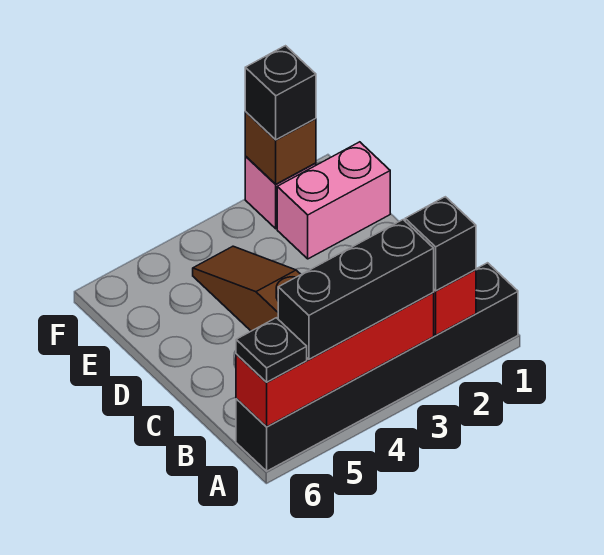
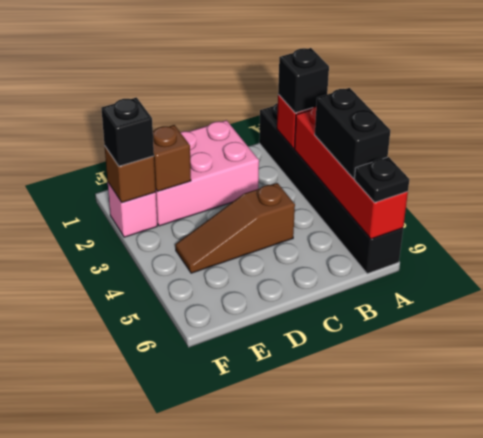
black 1x3 brick [278,220,434,359] -> black 1x2 brick [315,88,390,179]
pink 1x2 brick [277,142,390,259] -> pink 2x3 brick [156,120,259,226]
none -> brown 1x1 brick [153,125,191,192]

